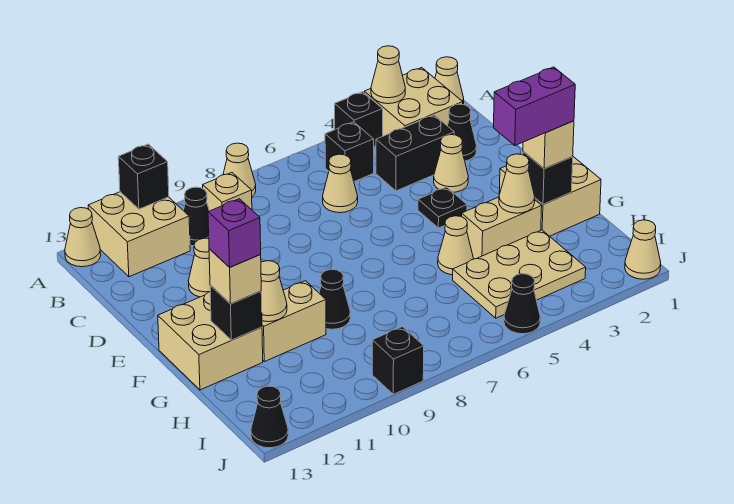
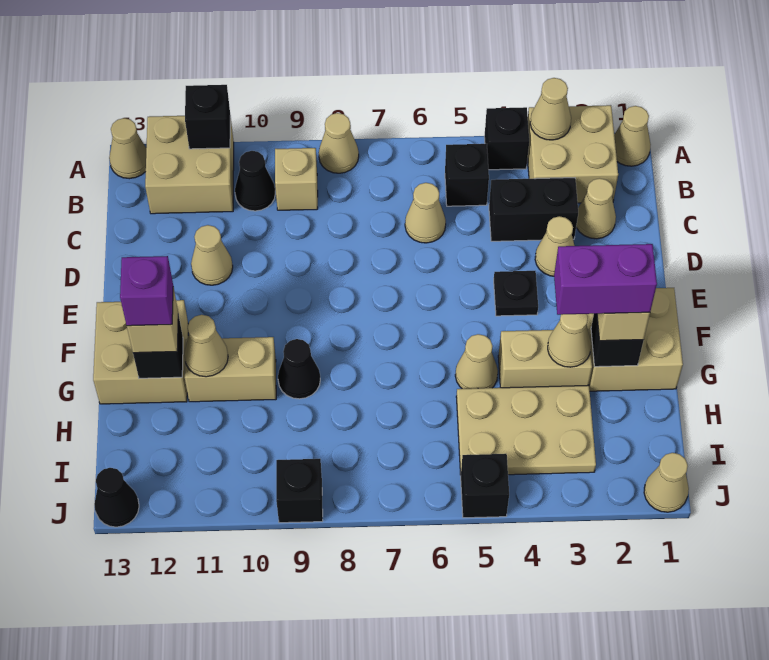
black 1x1 cone [448,104,477,161] -> tan 1x1 cone [576,178,616,239]
black 1x1 cone [504,274,540,334] -> black 1x1 brick [461,454,509,518]

